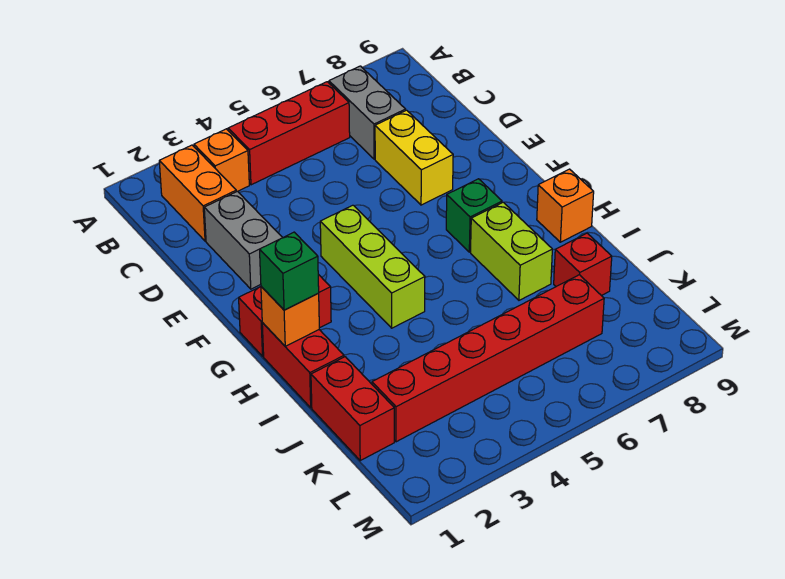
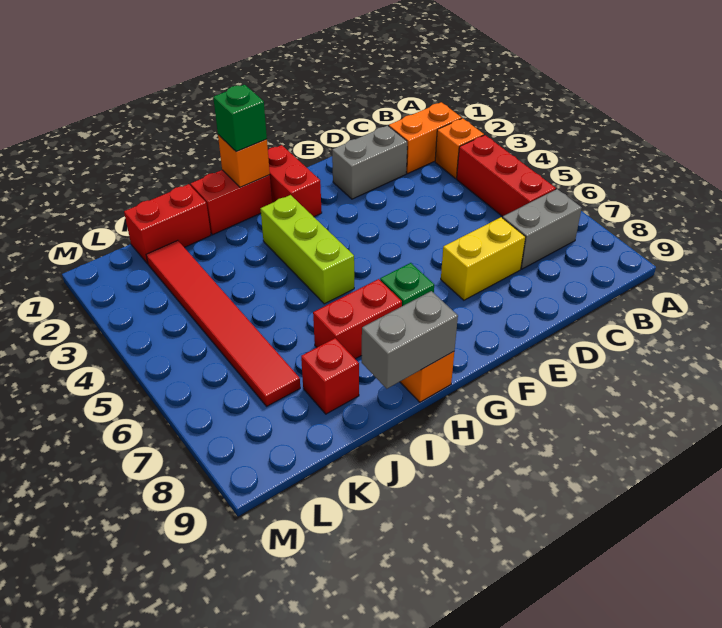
lime 1x3 brick [320,205,425,328] -> lime 1x3 brick turned to [260,195,354,304]
lime 1x2 brick [471,202,552,300] -> red 1x2 brick [313,279,402,359]
none -> grey 1x2 brick [362,291,458,389]
red 1x6 brick [372,275,604,442] -> red 1x6 tile [146,240,300,406]

